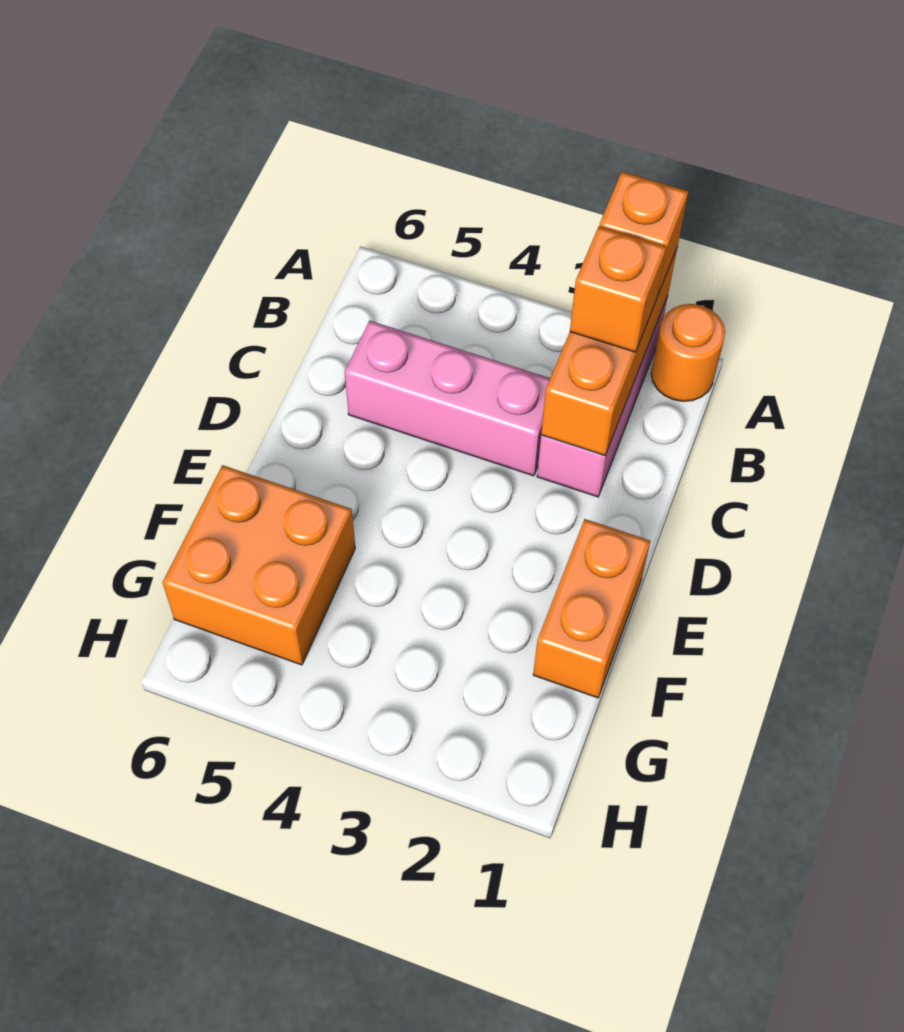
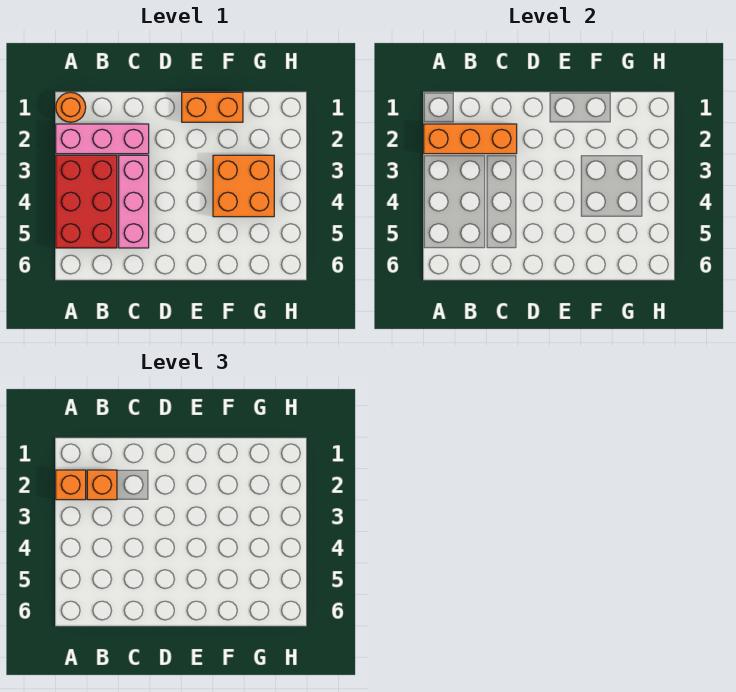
none -> red 2x3 brick [56,155,117,248]
orange 2x2 brick [162,465,355,665] -> orange 2x2 brick moved to [213,155,274,217]

